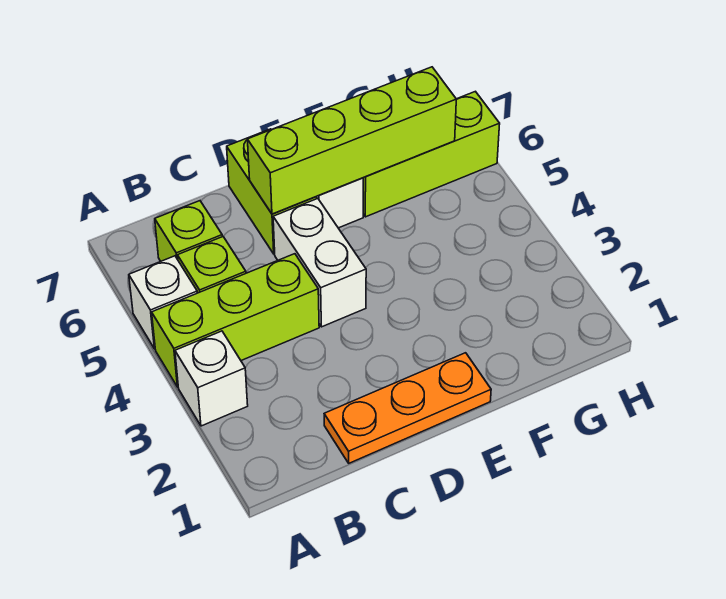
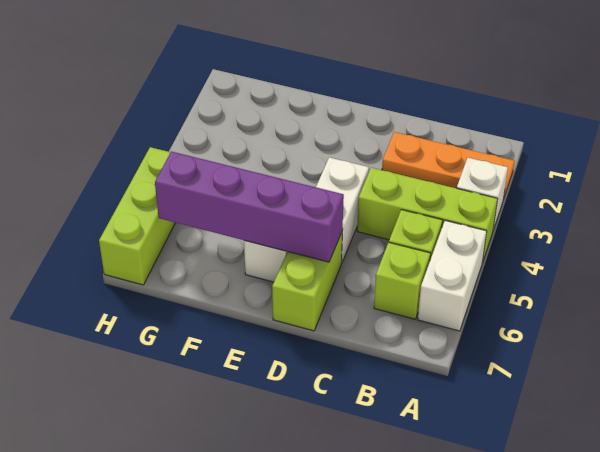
white 1x1 brick [129,256,197,349] -> white 1x2 brick [418,221,487,331]
orange 1x3 plate [324,353,491,463] -> orange 1x3 plate moved to [382,132,514,200]
lime 1x4 brick [247,67,456,214] -> purple 1x4 brick [155,151,344,262]
lime 1x3 brick [363,91,500,217] -> lime 1x3 brick turned to [99,147,175,285]

